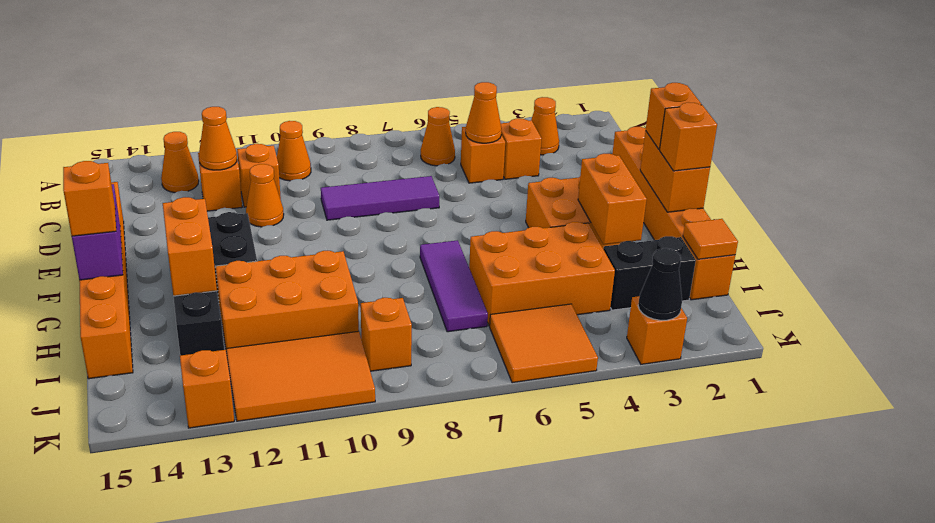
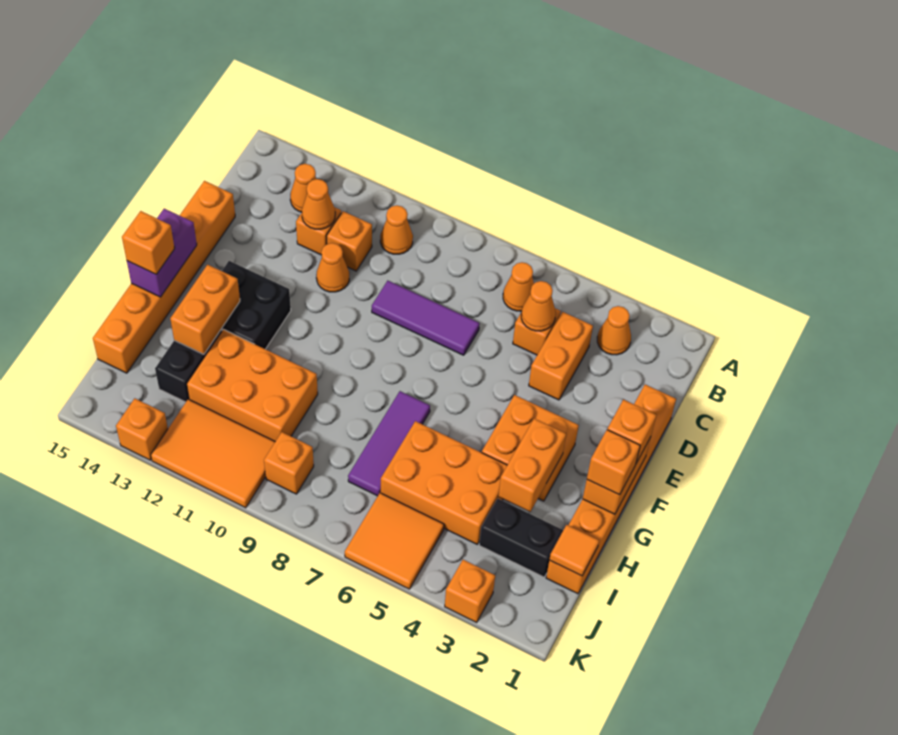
orange 1x1 brick [501,118,541,179] -> orange 1x2 brick [529,312,593,400]
black 1x1 cone [638,248,682,320] -> none

